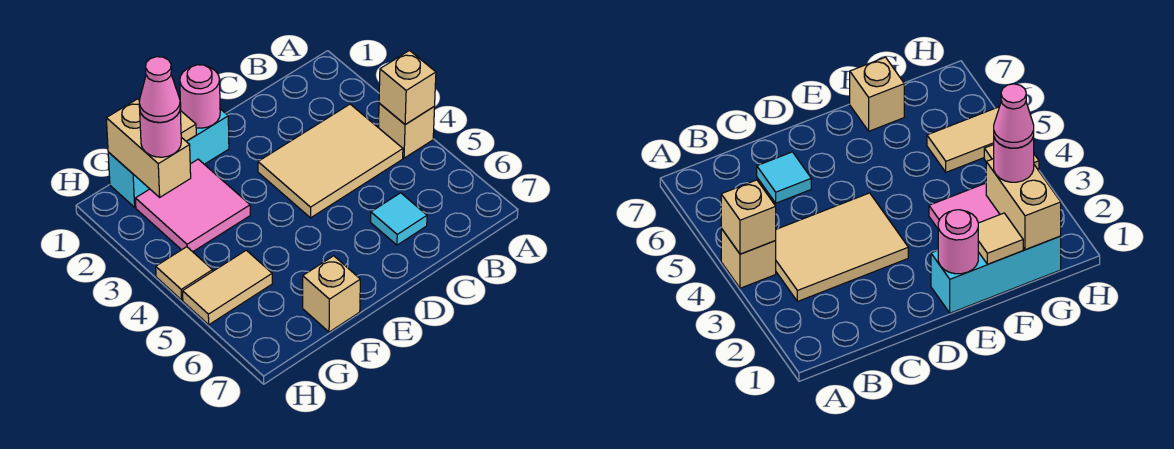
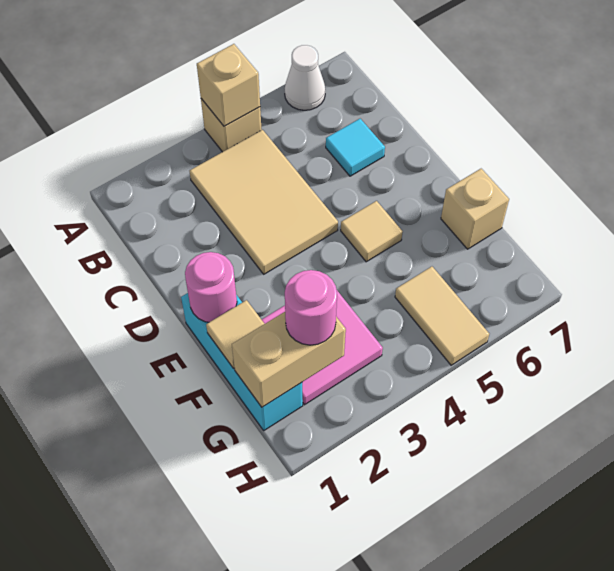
none -> white 1x1 cone [285,45,325,110]
pink 1x1 cone [139,57,180,122] -> none
tan 1x1 tile [156,247,213,300] -> tan 1x1 tile moved to [341,201,402,262]

